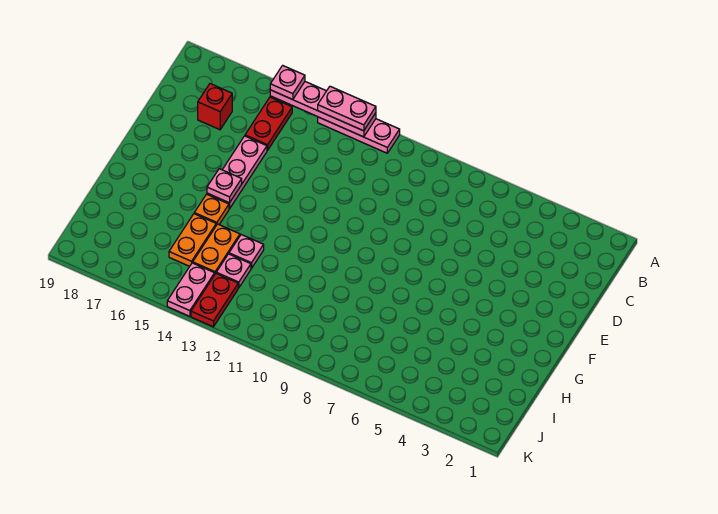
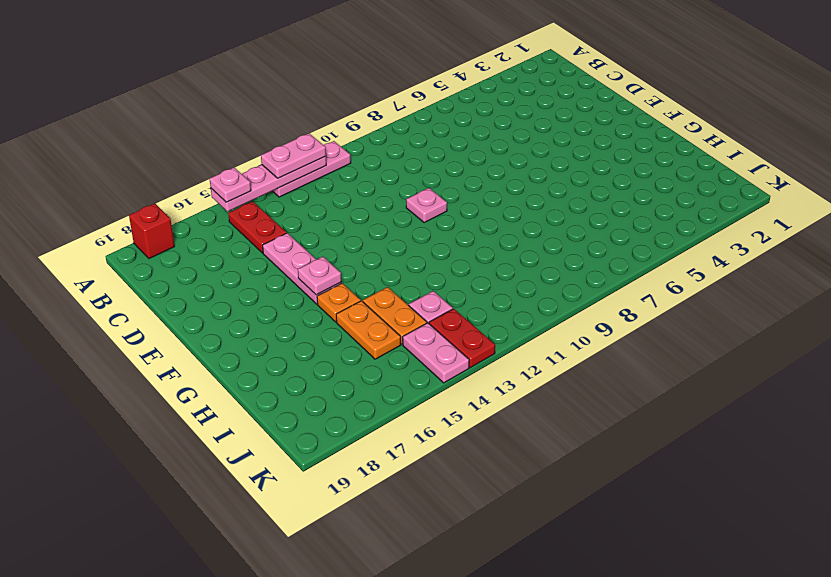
red 1x1 brick [198,84,232,130] -> red 1x1 brick moved to [129,203,175,259]
pink 1x1 plate [229,235,264,269] -> pink 1x1 plate moved to [406,188,447,223]

